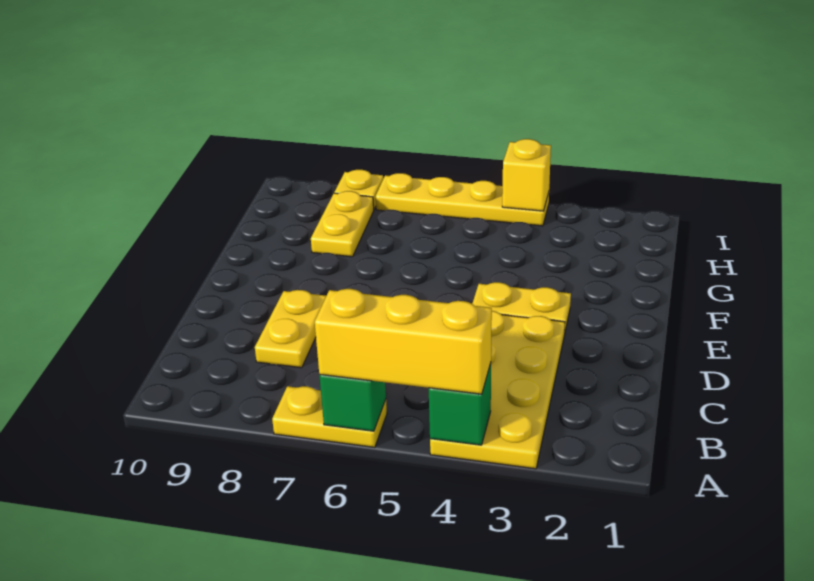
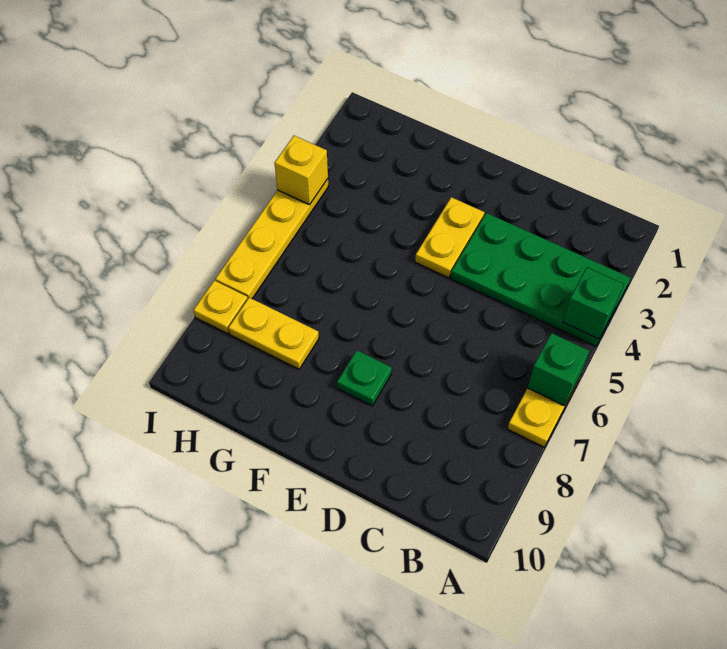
yellow 2x4 plate [430,311,565,469] -> green 2x4 plate [451,213,630,346]
yellow 1x3 brick [315,289,492,394] -> none
yellow 1x2 plate [255,290,326,368] -> none
none -> green 1x1 plate [337,350,392,406]

